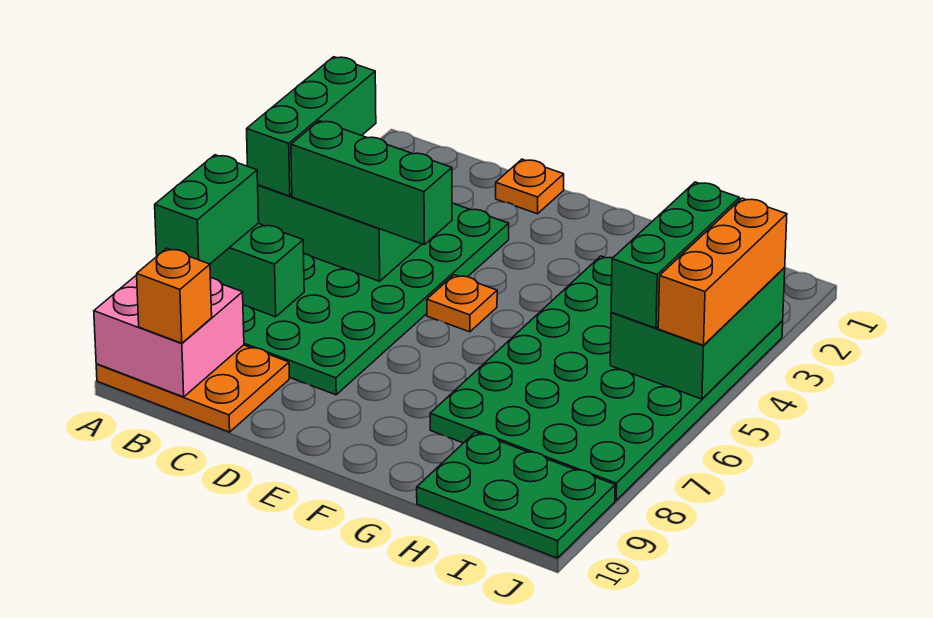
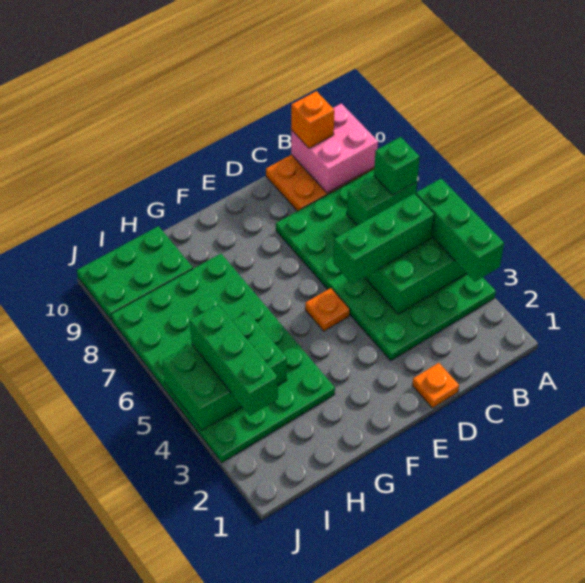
green 1x2 brick [155,155,259,264] -> green 1x1 brick [374,137,420,195]
green 2x3 brick [610,268,785,399] -> green 2x3 brick turned to [162,312,287,430]
orange 1x3 brick [658,198,787,345] -> none

